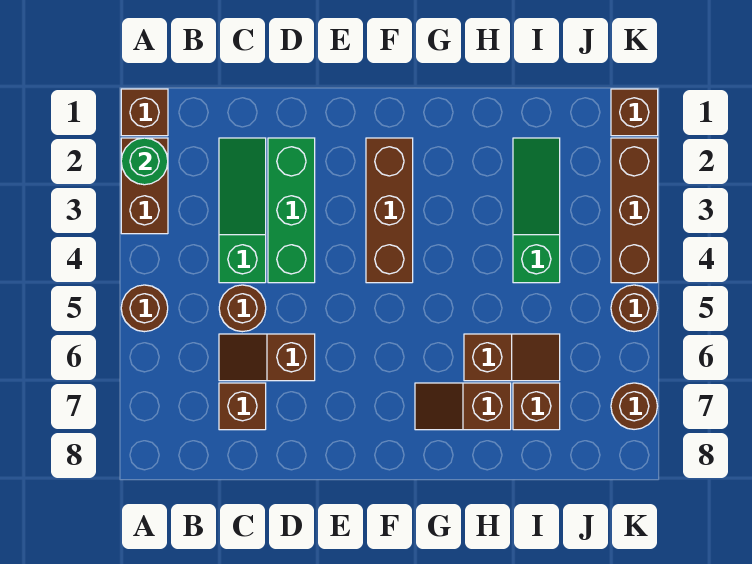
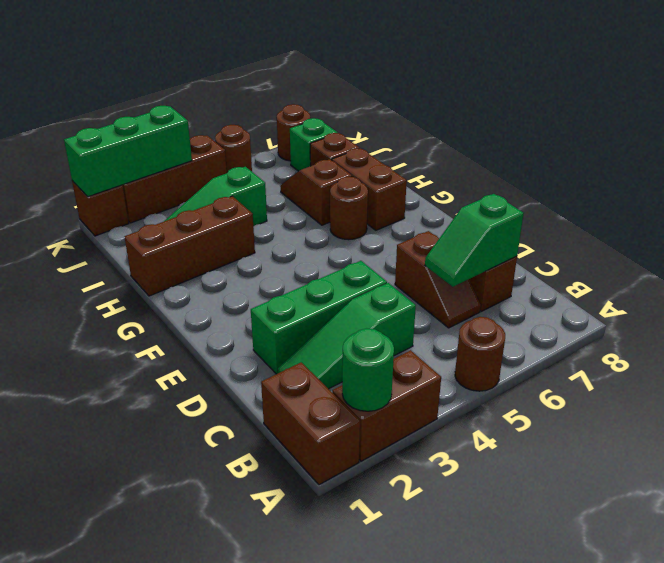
brown 1x1 brick [121,89,168,136] -> brown 1x2 brick [261,362,360,485]
brown 1x1 round brick [219,285,266,332] -> brown 1x1 round brick moved to [330,177,368,240]
none -> green 1x2 slope [425,194,524,287]
brown 1x3 brick [366,138,413,283] -> brown 1x3 brick moved to [125,196,255,296]
brown 1x2 slope [415,383,511,430] -> brown 1x2 brick [332,148,407,230]
none -> green 1x1 brick [290,118,337,171]
none -> green 1x3 brick [64,106,192,197]

